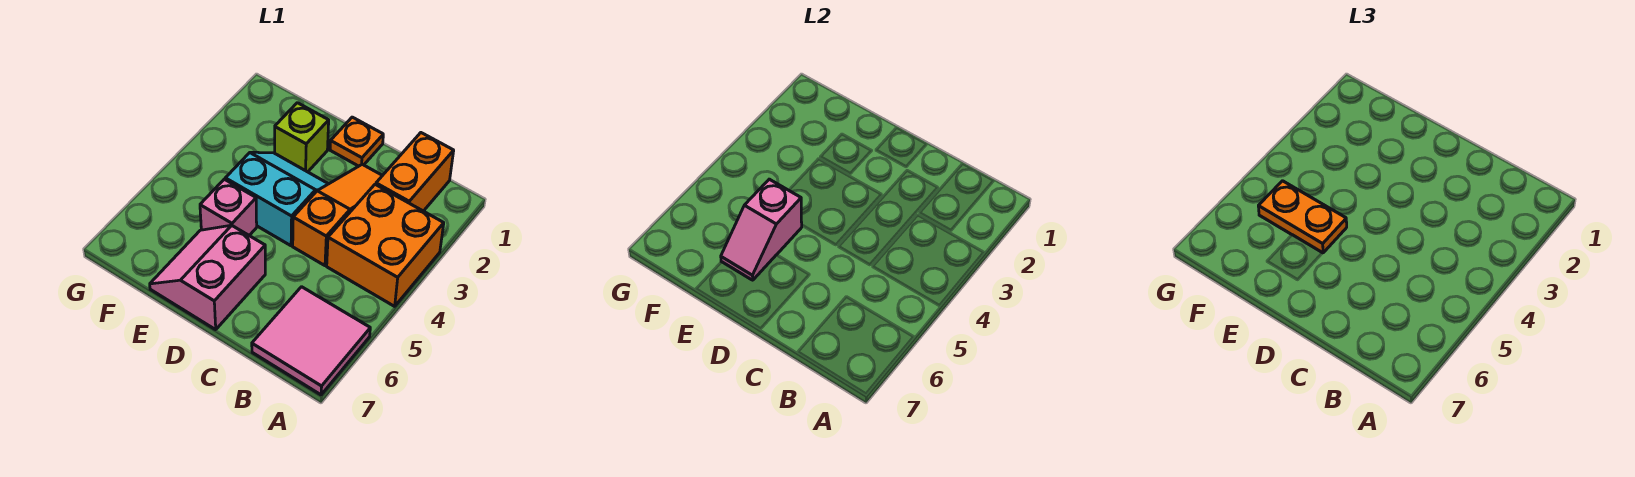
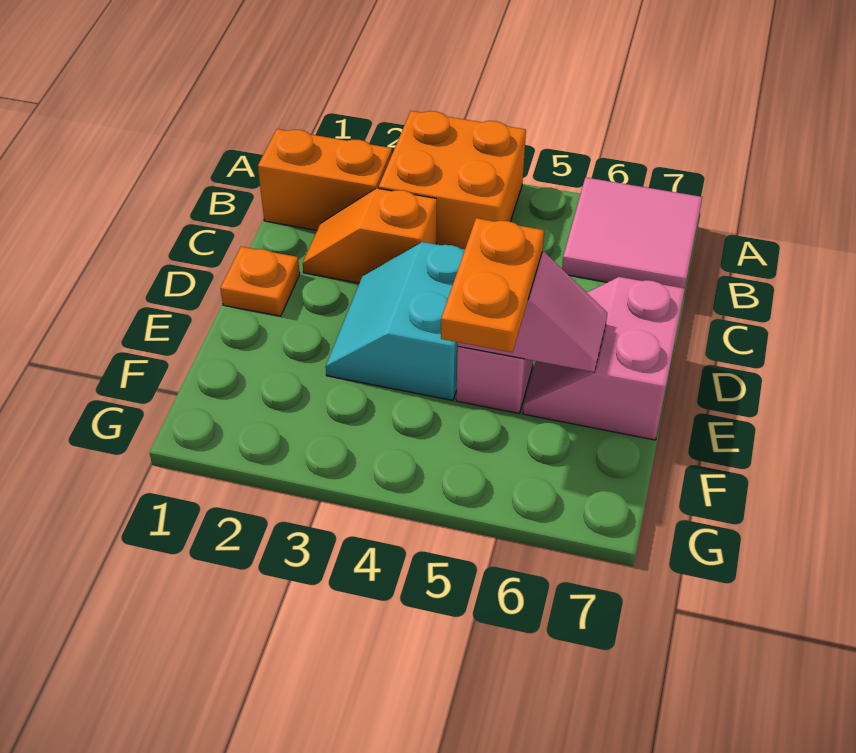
orange 1x3 slope [293,164,383,266] -> orange 1x2 slope [303,188,437,283]
pink 2x2 slope [150,225,265,330] -> pink 2x2 slope turned to [523,277,685,440]
lime 1x1 brick [275,103,329,172] -> none

